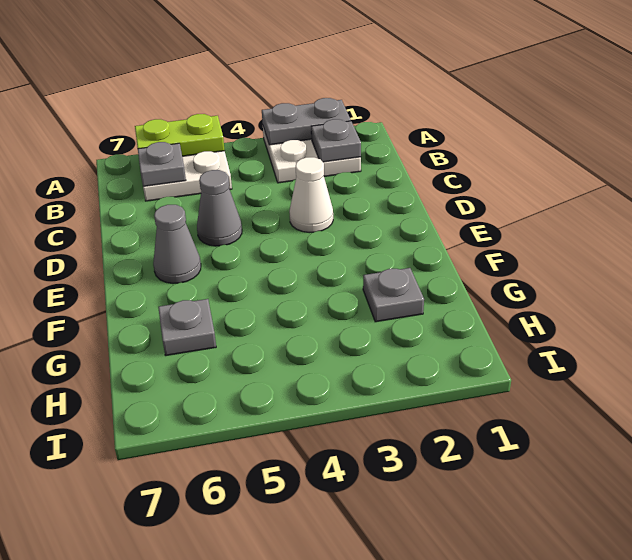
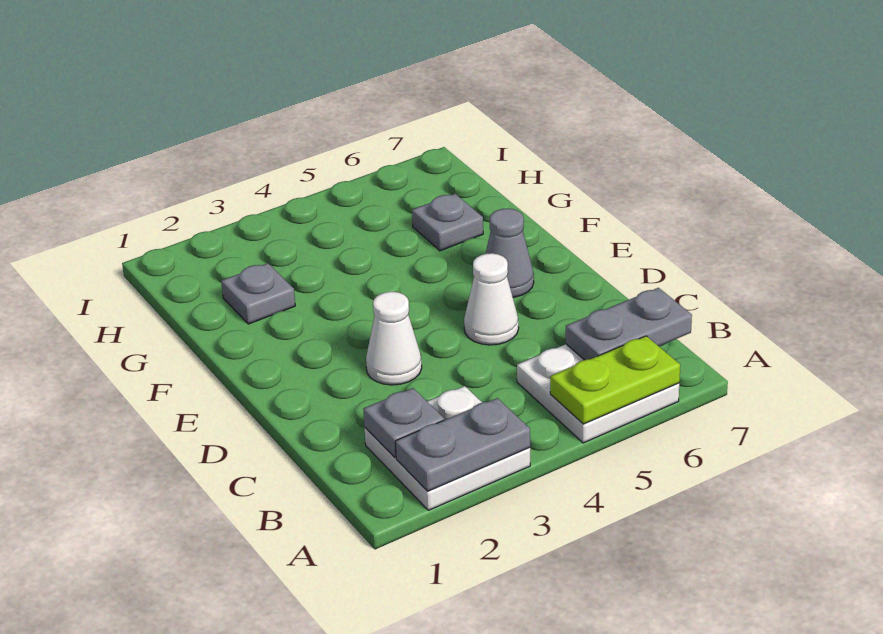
grey 1x1 plate [138,142,186,186] -> grey 1x2 plate [566,288,692,360]
grey 1x1 cone [197,170,242,246] -> white 1x1 cone [464,253,519,345]

